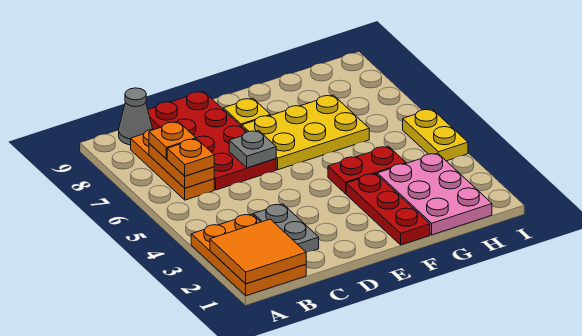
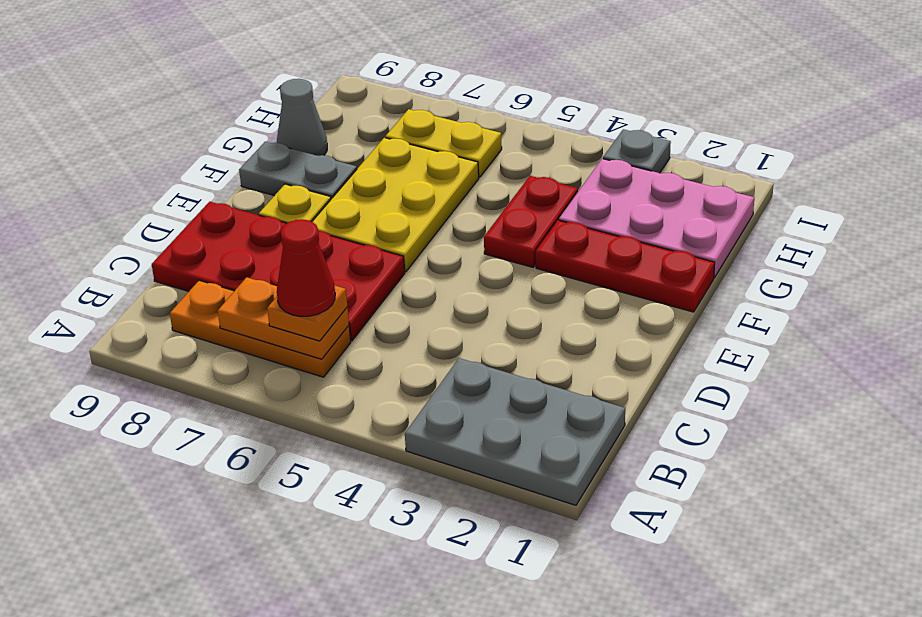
orange 2x3 plate [191,214,306,296] -> grey 2x3 plate [405,358,625,505]
orange 2x2 tile [210,219,306,284] -> none
none -> red 1x1 cone [277,219,335,316]
orange 1x1 plate [149,122,196,159] -> none
grey 1x1 cone [119,88,152,145] -> grey 1x1 cone moved to [277,79,327,156]
grey 1x2 plate [253,204,319,252] -> grey 1x2 plate moved to [239,142,357,199]
grey 1x1 plate [229,131,276,168] -> grey 1x1 plate moved to [603,129,671,173]
yellow 1x2 plate [403,109,468,161] -> yellow 1x2 plate moved to [385,109,502,177]

